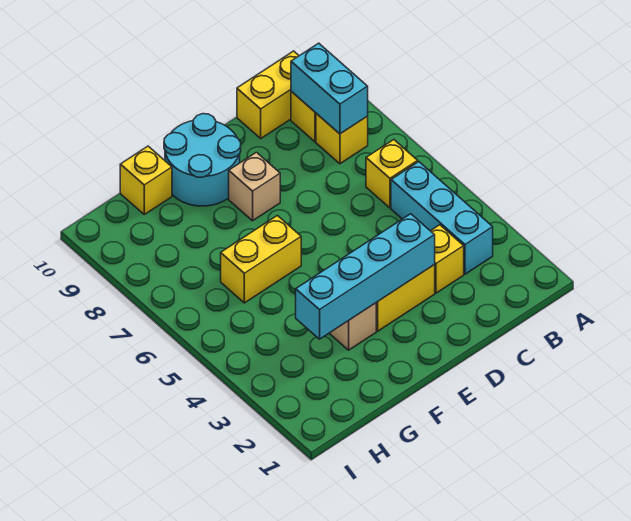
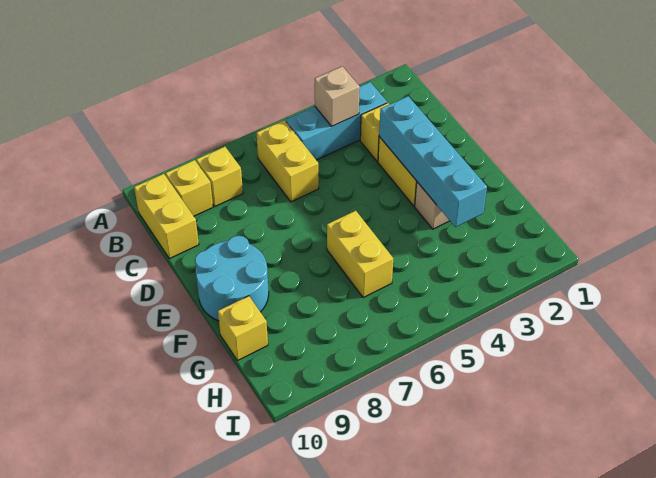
yellow 1x1 brick [366,140,418,208] -> yellow 1x2 brick [257,120,319,202]
cyan 1x2 brick [291,43,368,134] -> none
tan 1x1 brick [229,152,280,221] -> tan 1x1 brick moved to [315,66,360,127]

